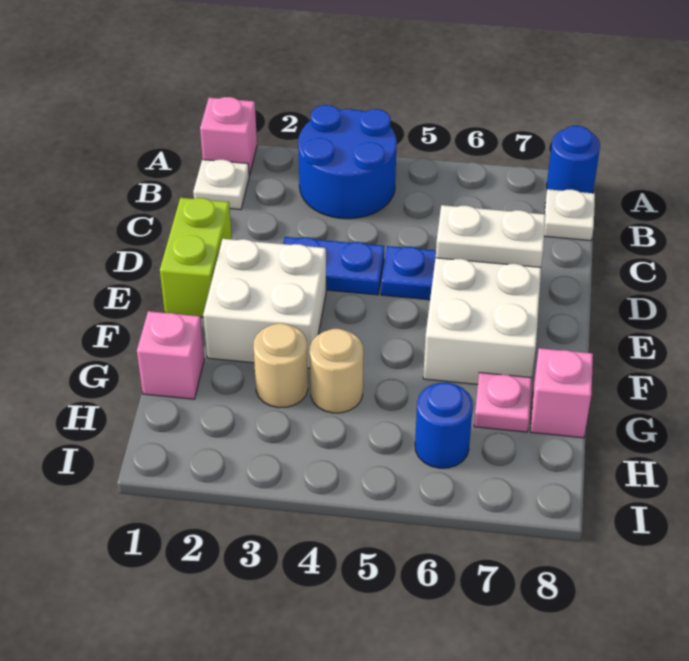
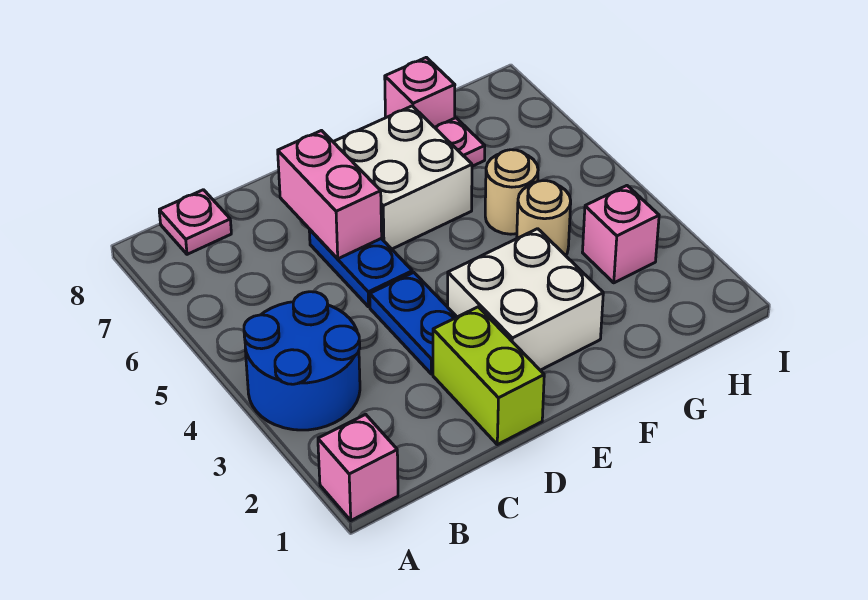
blue 1x1 round brick [547,126,600,193] -> none
white 1x1 plate [193,159,249,210] -> none
white 1x1 plate [544,189,595,241] -> pink 1x1 plate [159,190,231,254]
lime 1x2 brick [160,198,232,317] -> lime 1x2 brick turned to [433,307,544,445]
white 1x2 brick [436,205,546,267] -> pink 1x2 brick [278,131,382,259]
pink 1x1 brick [137,311,204,399] -> pink 1x1 brick moved to [582,186,659,283]
tan 1x1 round brick [253,323,308,408] -> tan 1x1 round brick moved to [485,150,538,234]
blue 1x1 round brick [415,382,473,468] -> none

